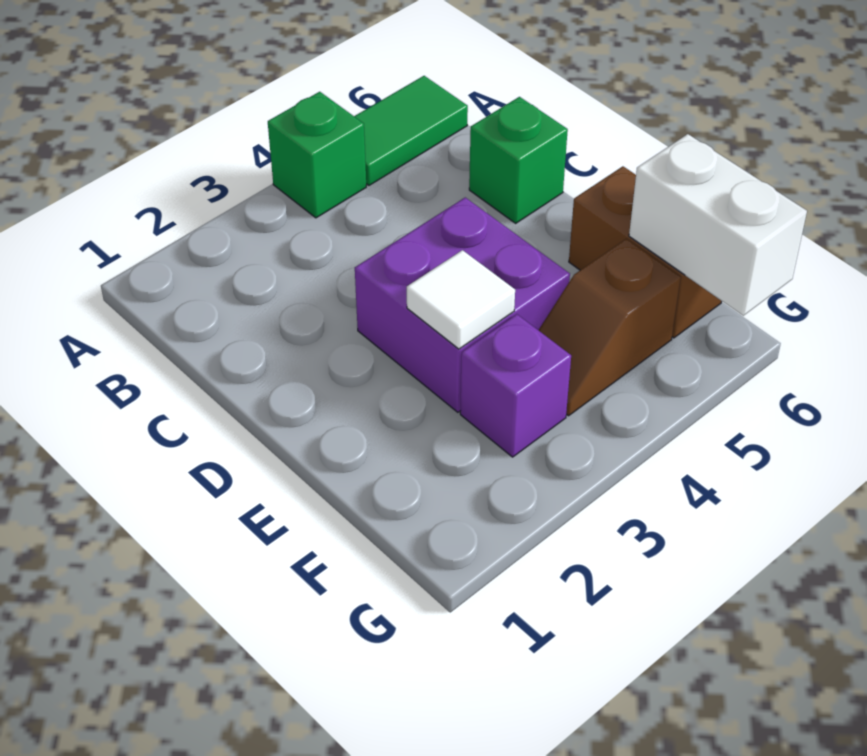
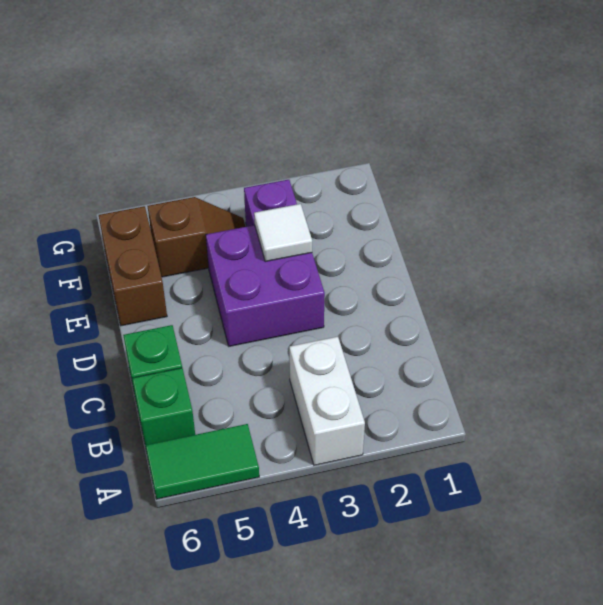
green 1x1 brick [268,92,366,218] -> green 1x1 brick moved to [132,368,195,445]
white 1x2 brick [629,134,807,316] -> white 1x2 brick moved to [289,337,365,465]

